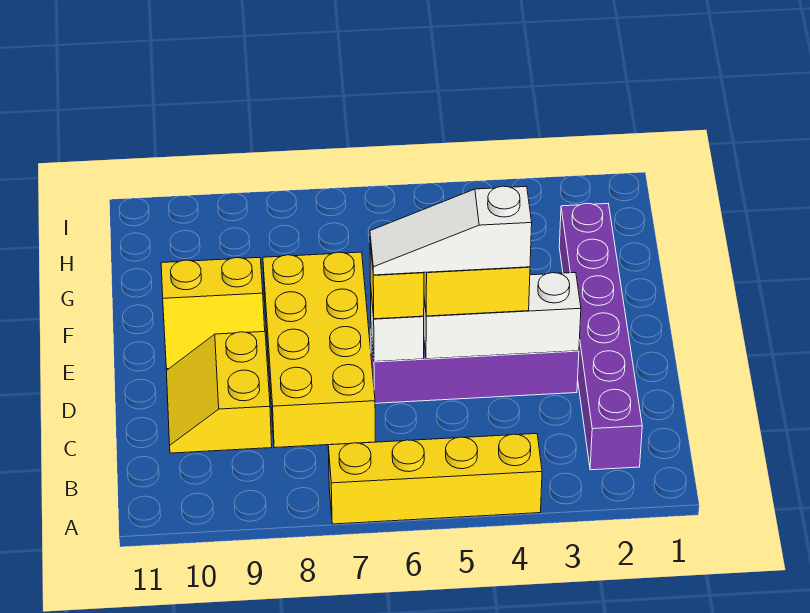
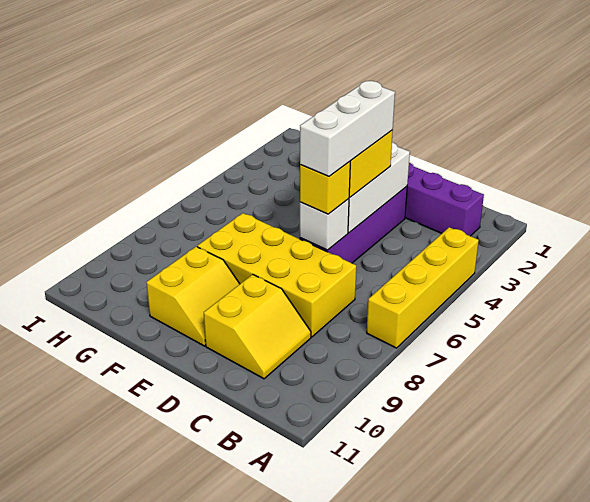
yellow 2x2 slope [167,332,272,453] -> yellow 2x2 slope turned to [204,274,311,379]
white 1x3 slope [370,186,532,275] -> white 1x3 brick [300,81,395,176]

